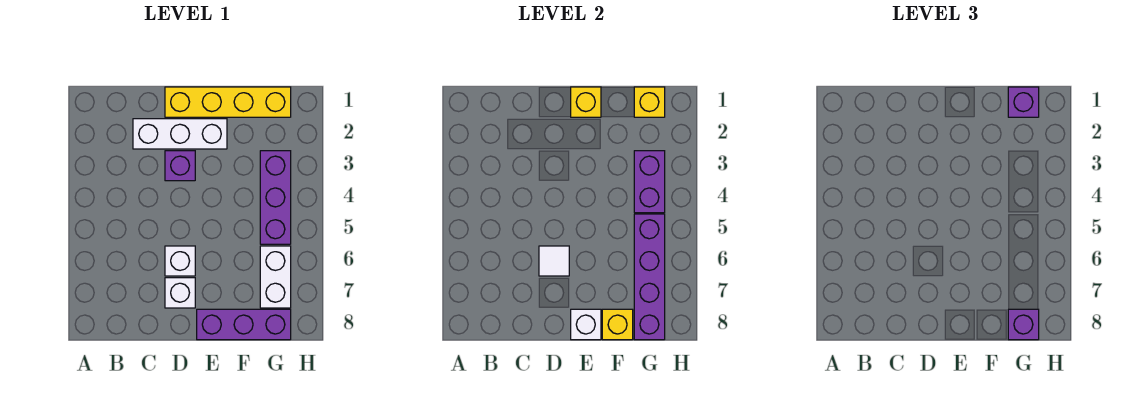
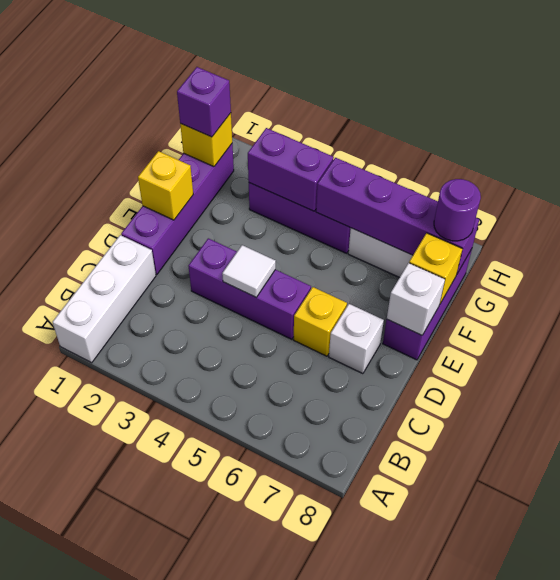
white 1x3 brick [133,119,227,149] -> white 1x3 brick moved to [53,235,156,363]
yellow 1x4 brick [165,87,291,117] -> purple 1x4 brick [121,144,234,275]
purple 1x1 brick [165,151,195,181] -> purple 1x3 brick [189,238,311,339]
white 1x1 brick [165,246,195,276] -> yellow 1x1 brick [293,287,347,356]
white 1x1 tile [539,246,569,276] -> white 1x1 tile moved to [222,245,276,297]
purple 1x1 brick [1008,309,1039,340] -> purple 1x1 round brick [434,179,481,241]

